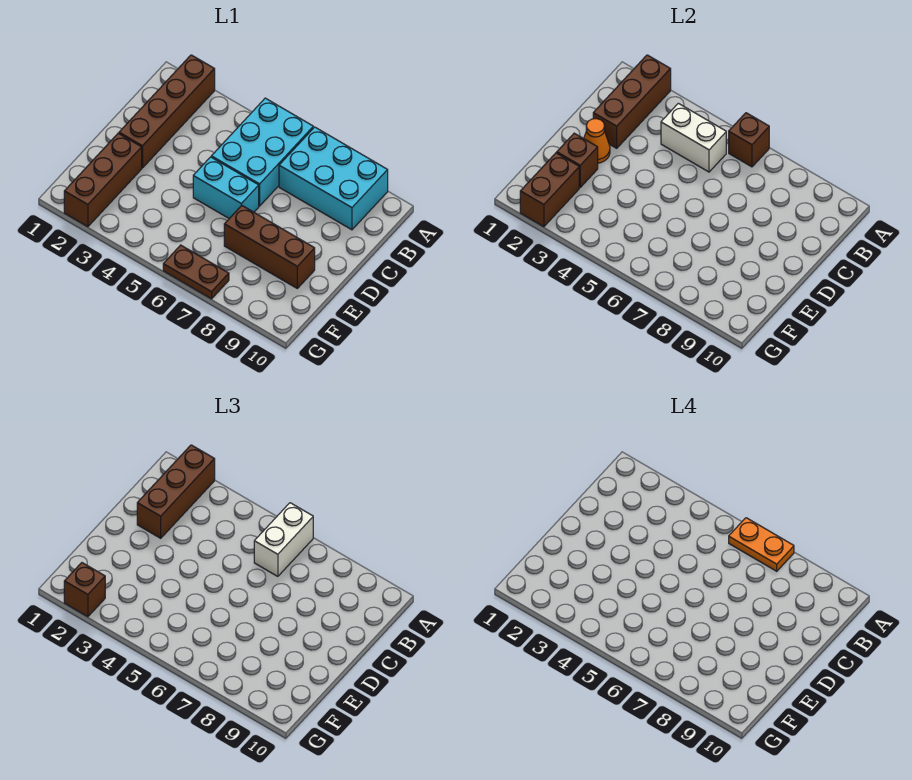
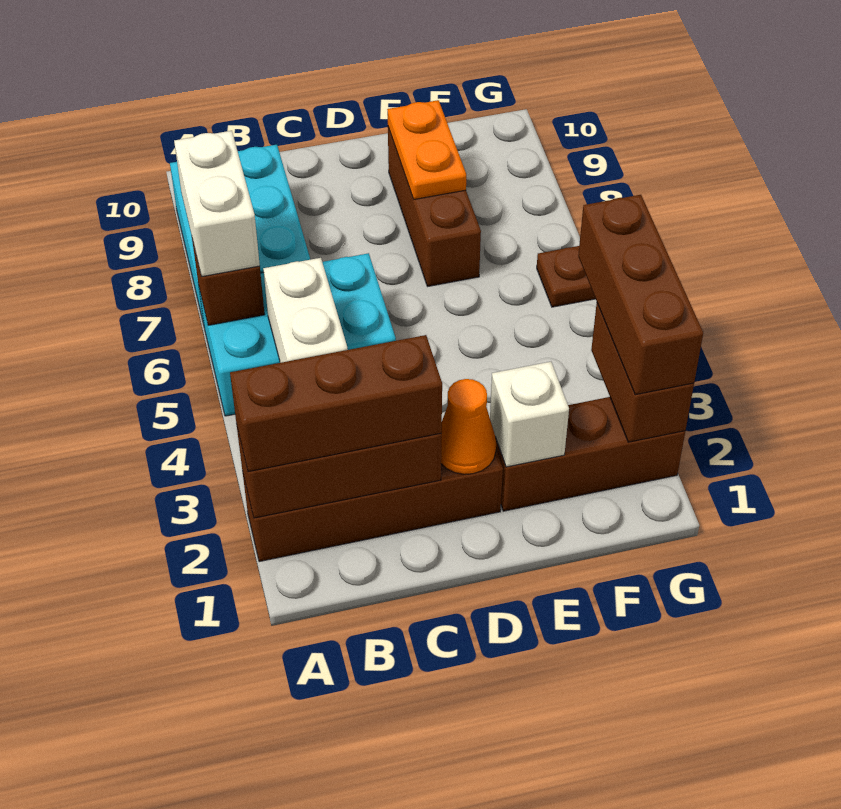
white 1x2 brick [254,503,313,576] -> white 1x2 brick turned to [174,131,260,277]
orange 1x2 plate [729,518,794,571] -> orange 1x2 plate moved to [387,100,466,199]
cyan 1x2 brick [193,157,259,218] -> none
brown 1x1 brick [557,133,598,187] -> white 1x1 brick [490,362,569,467]
brown 1x2 brick [520,153,579,227] -> brown 1x2 brick turned to [591,304,694,442]
brown 1x1 brick [64,563,105,617] -> brown 1x3 brick [578,195,703,395]
brown 1x2 plate [163,245,229,299] -> brown 1x1 plate [537,246,596,307]

